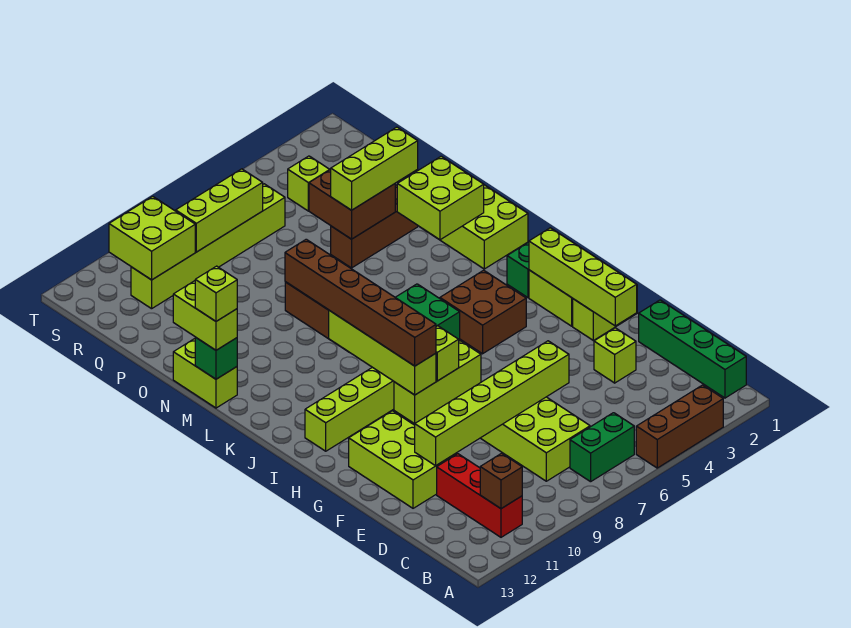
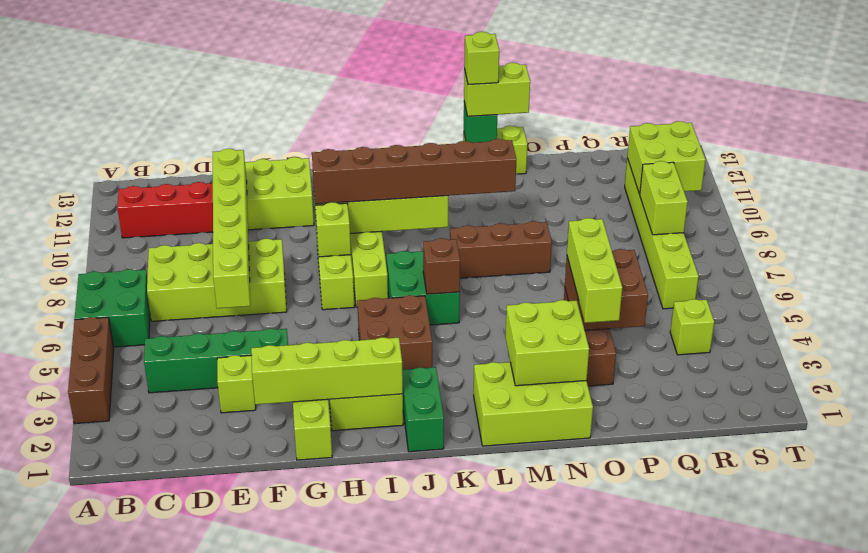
green 1x4 brick [639,300,746,398] -> green 1x4 brick moved to [144,328,288,393]
green 1x2 brick [570,413,634,482] -> green 2x2 brick [75,269,150,347]
brown 1x1 brick [480,453,522,509] -> brown 1x1 brick moved to [423,238,460,294]
lime 1x3 brick [176,169,263,252] -> lime 1x2 brick [640,161,688,235]

